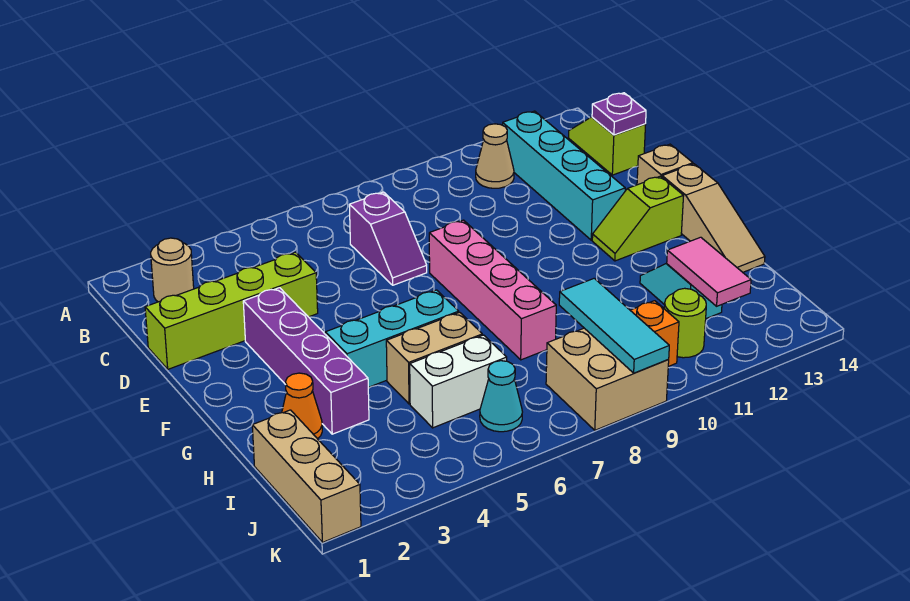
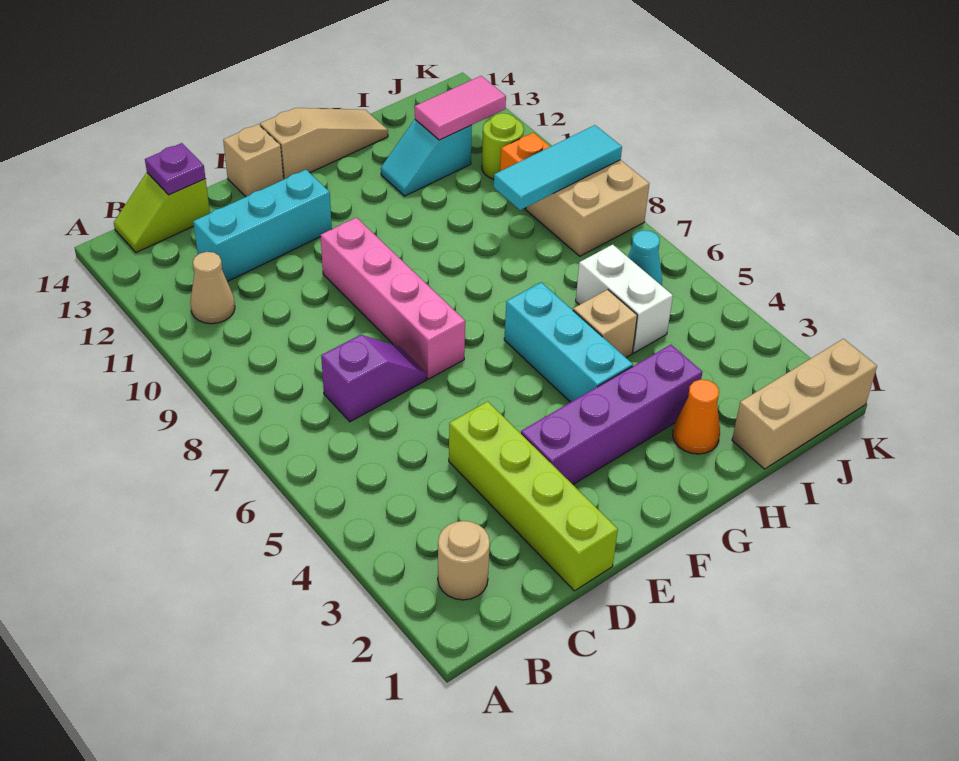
cyan 1x4 brick [503,111,625,240] -> cyan 1x3 brick [193,170,332,282]
pink 1x4 brick [429,220,556,360] -> pink 1x4 brick turned to [321,218,465,379]
lime 1x2 slope [592,176,684,261] -> none
tan 1x2 brick [386,312,482,404] -> tan 1x1 brick [573,290,637,357]

